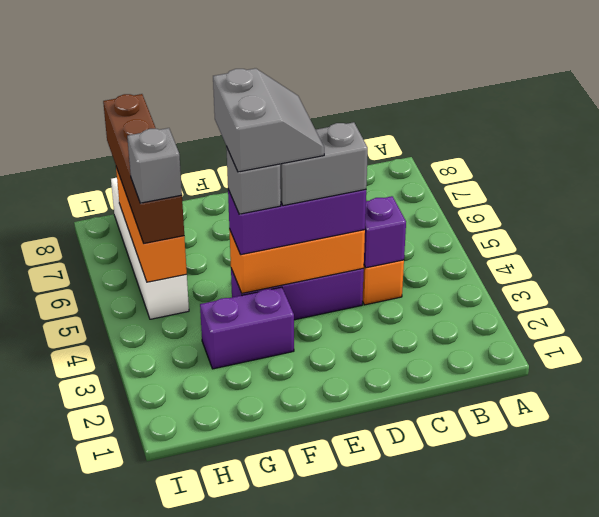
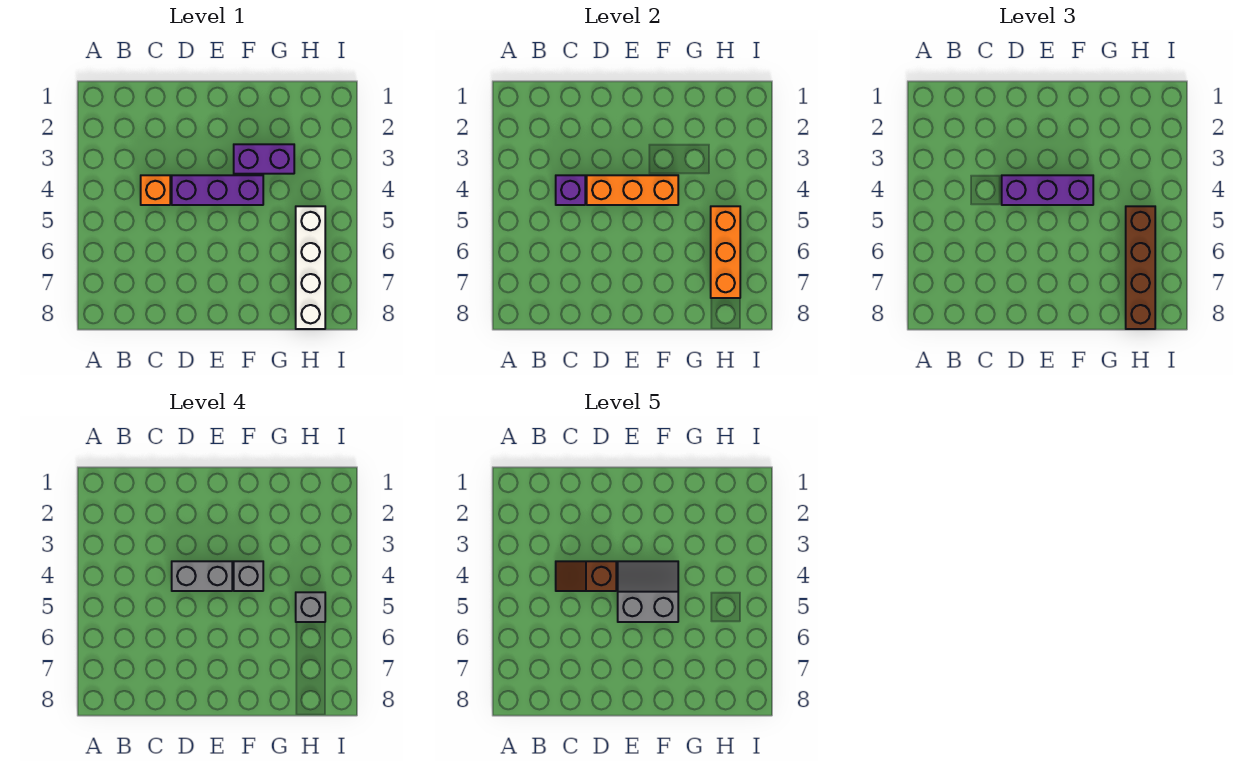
none -> brown 1x2 slope [556,561,616,591]
grey 2x2 slope [213,68,324,172] -> grey 2x2 slope turned to [618,561,678,622]

